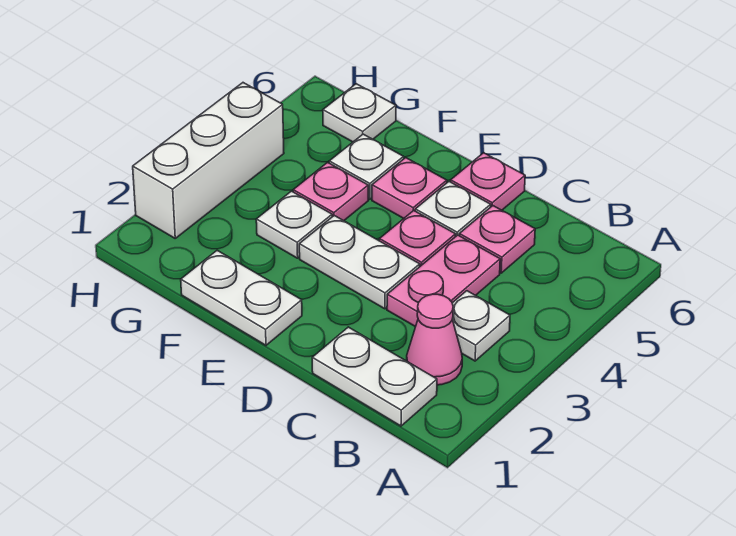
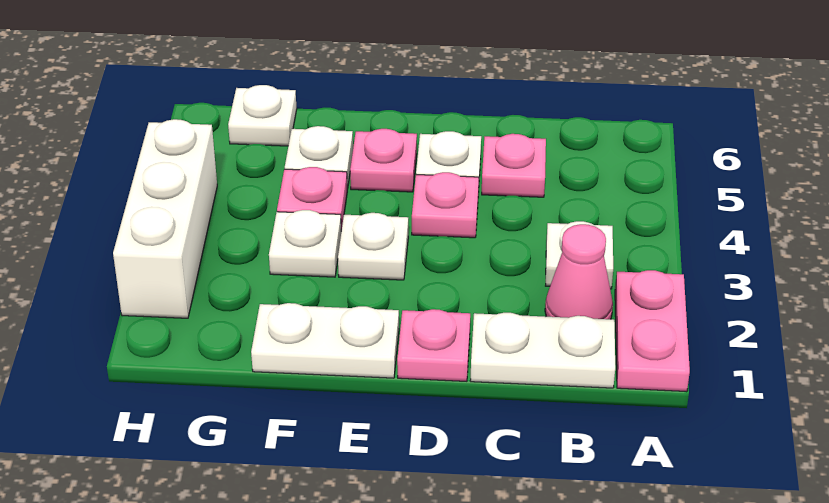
pink 1x2 plate [387,235,500,327] -> pink 1x2 plate moved to [615,270,690,392]
white 1x2 plate [299,216,420,309] -> white 1x1 plate [338,213,408,280]
pink 1x1 plate [451,153,525,210] -> pink 1x1 plate moved to [397,309,470,381]

